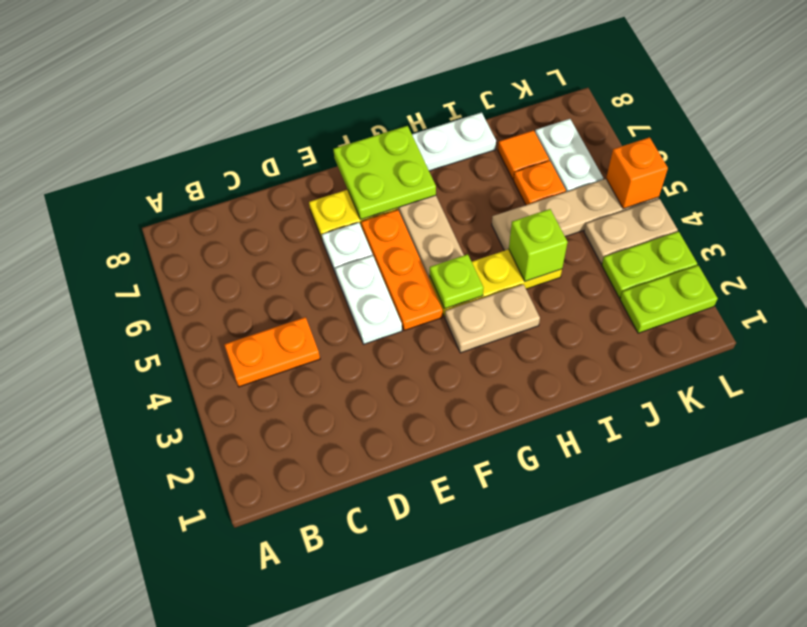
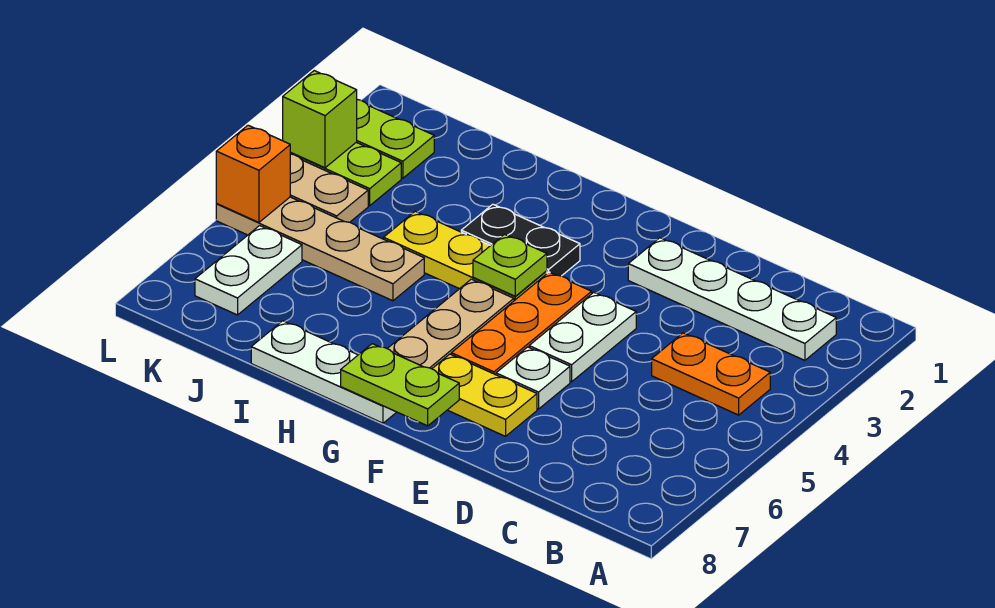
none -> white 1x4 plate [628,238,836,360]
lime 2x2 plate [333,126,436,220] -> lime 1x2 plate [341,344,459,426]
tan 1x2 plate [445,284,540,353] -> black 1x2 plate [461,204,580,276]
lime 1x1 brick [509,209,568,281] -> lime 1x1 brick moved to [283,71,357,168]
orange 1x1 plate [514,161,566,205] -> none
orange 1x1 tile [498,130,549,179] -> none

